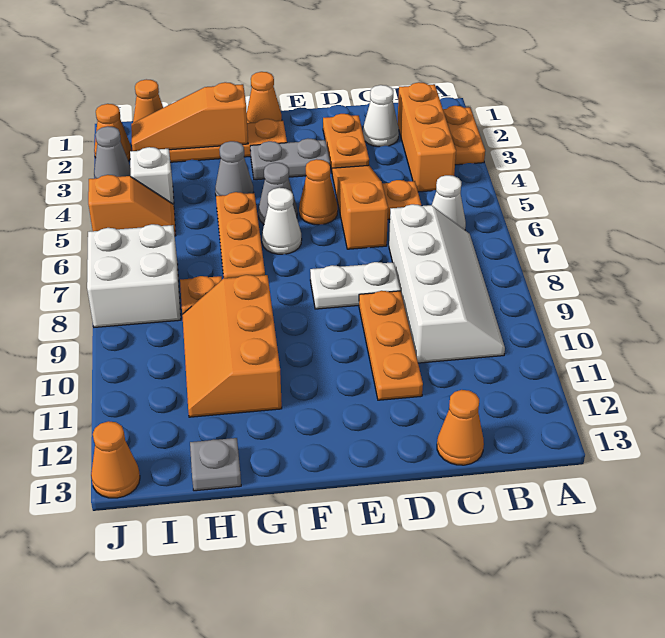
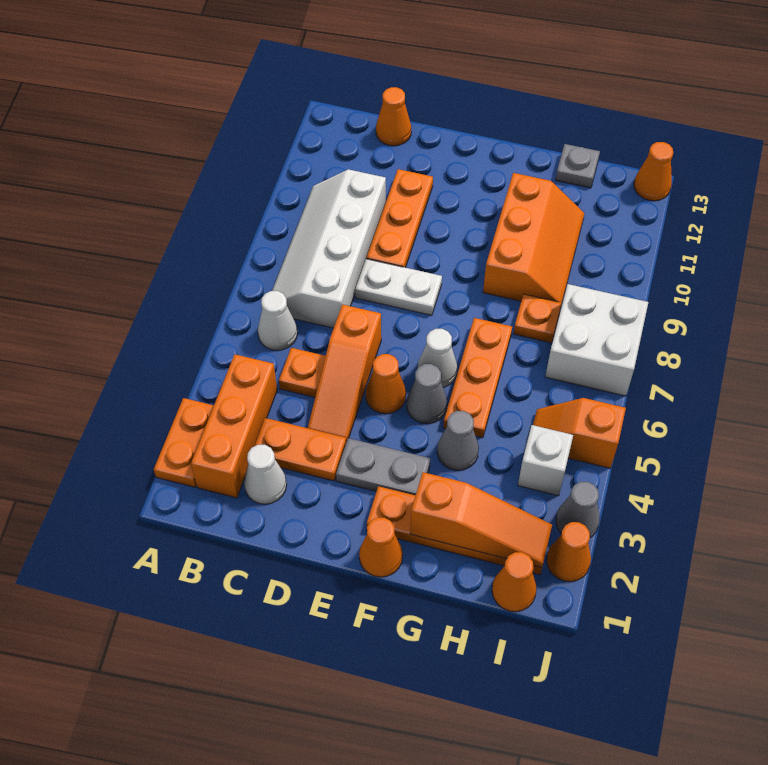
orange 1x2 plate [323,114,369,172] -> orange 1x2 plate turned to [254,418,346,481]

